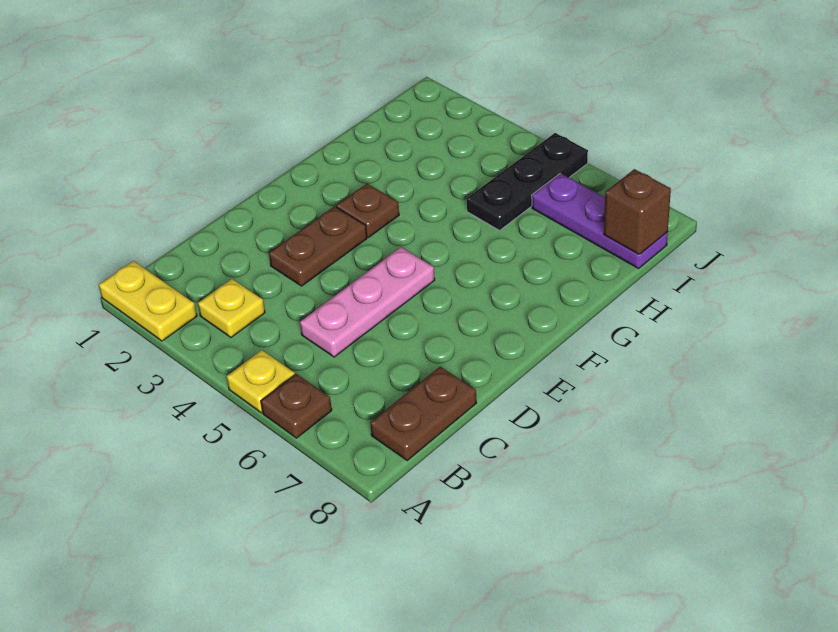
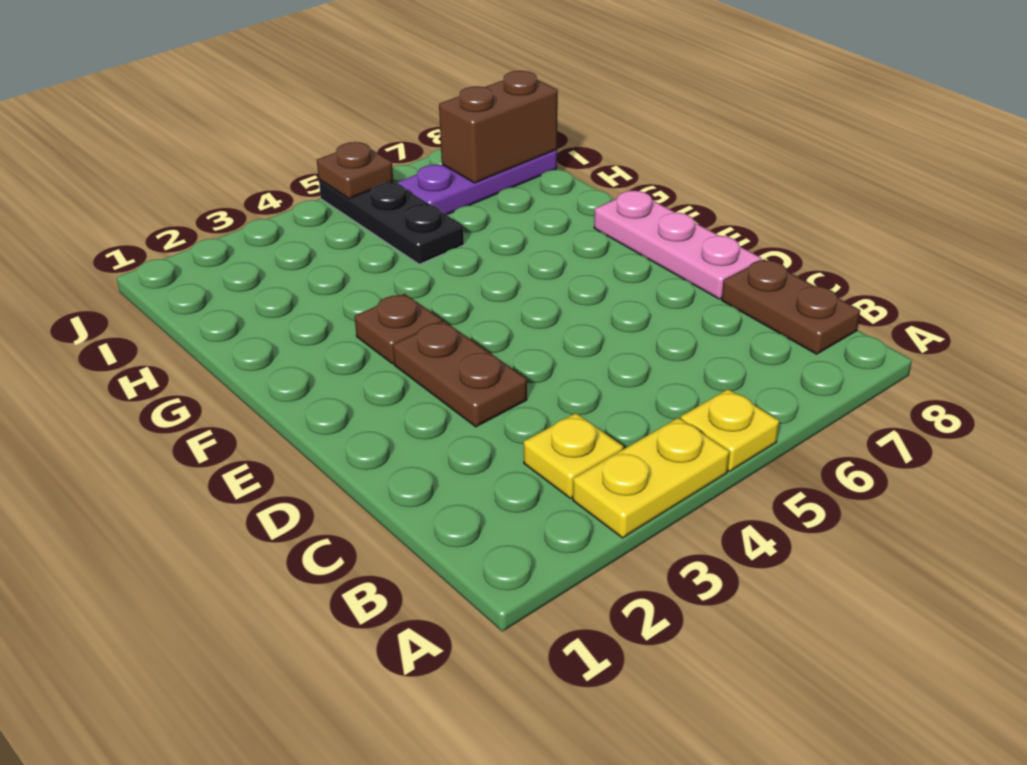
yellow 1x2 plate [99,261,197,341] -> yellow 1x2 plate moved to [573,418,729,538]
brown 1x1 plate [261,374,332,438] -> brown 1x1 plate moved to [317,142,393,199]
pink 1x3 plate [300,247,435,357] -> pink 1x3 plate moved to [594,191,762,299]
brown 1x1 brick [604,169,671,254] -> brown 1x2 brick [439,71,558,183]

